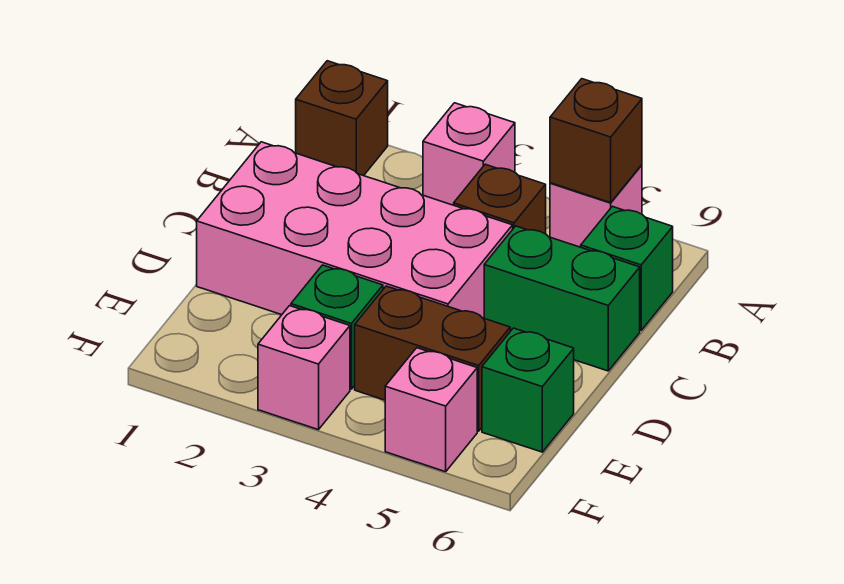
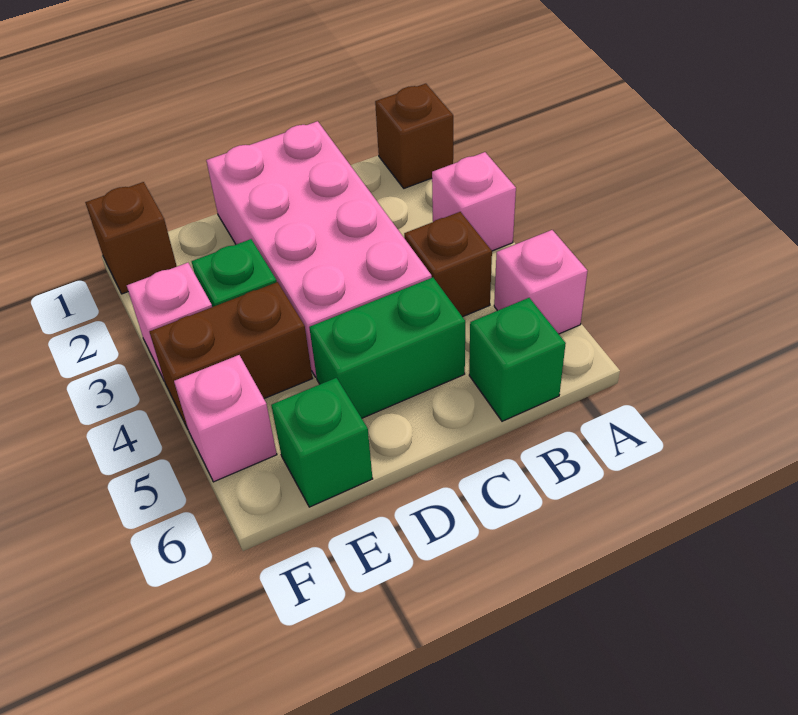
brown 1x1 brick [550,79,642,203] -> brown 1x1 brick moved to [85,182,177,294]
green 1x2 brick [484,226,640,371] -> green 1x2 brick turned to [309,278,465,418]
brown 1x2 brick [355,286,510,431] -> brown 1x2 brick turned to [150,282,313,429]

